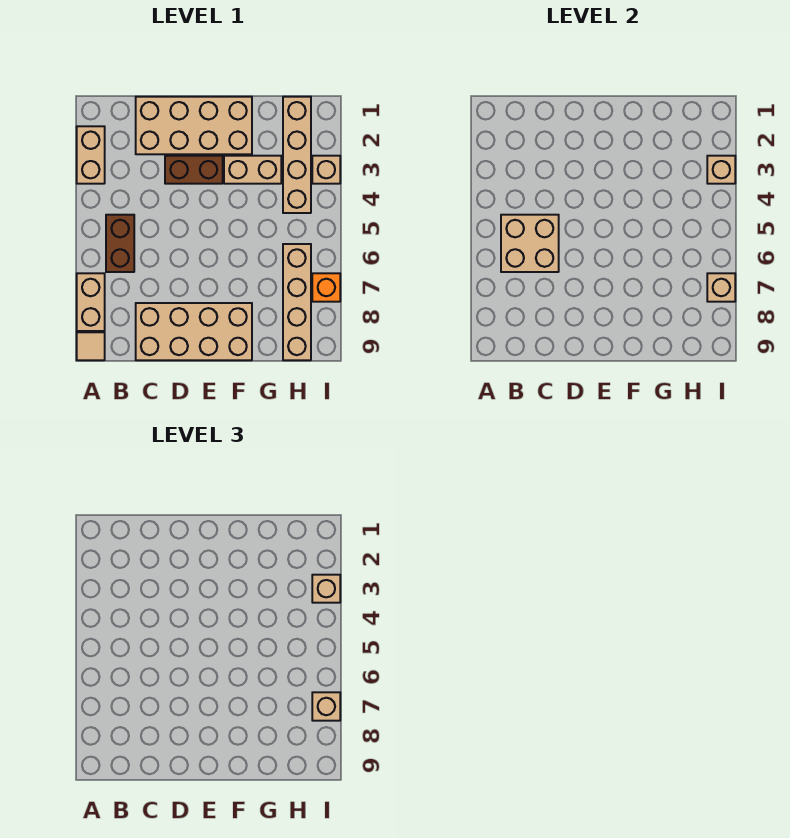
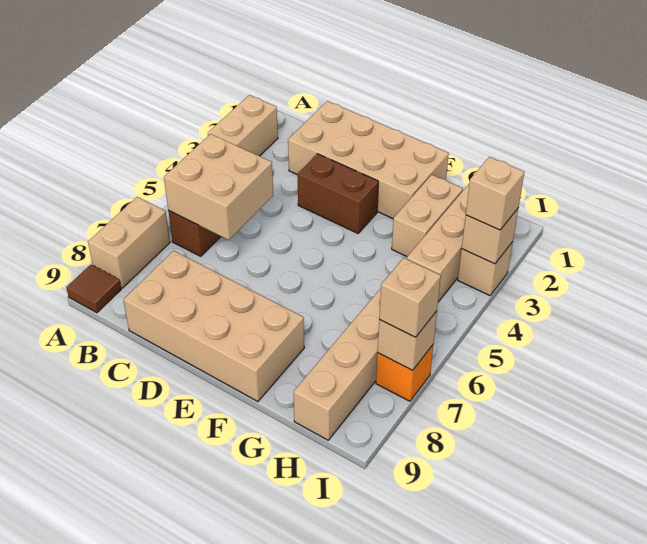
tan 1x1 tile [77,332,105,360] -> brown 1x1 tile [66,264,121,313]
tan 1x2 brick [224,156,281,184] -> tan 1x2 brick turned to [392,175,463,256]

